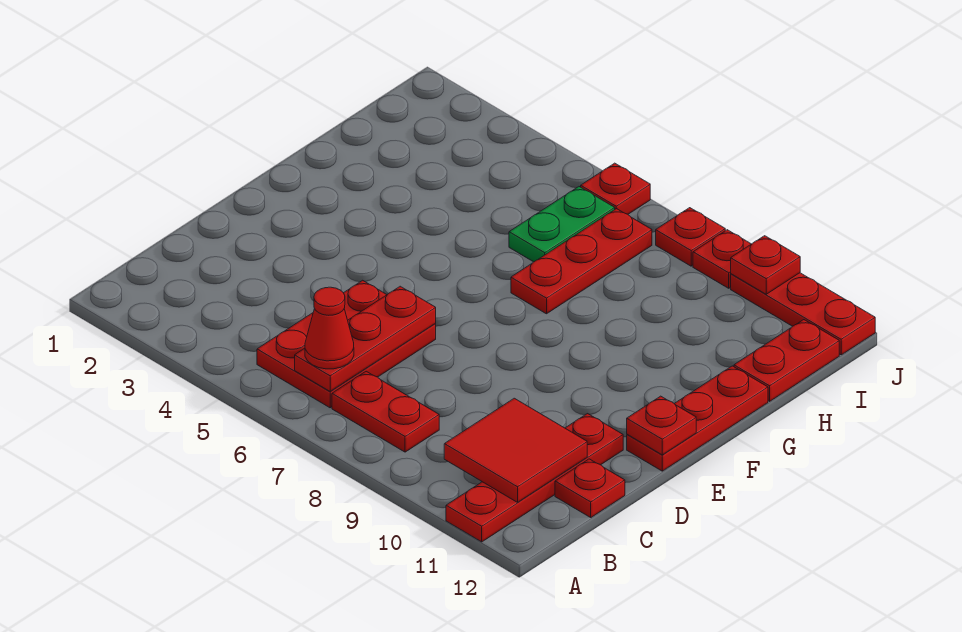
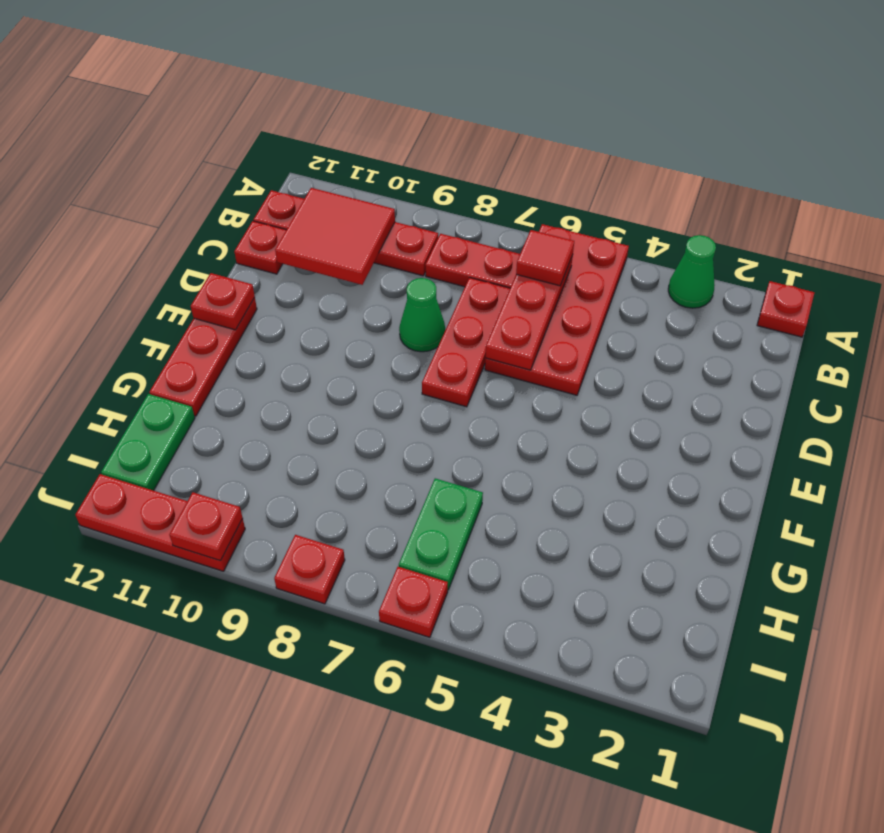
none -> green 1x1 cone [668,235,716,308]
red 1x4 plate [446,414,623,542] -> red 1x4 plate turned to [254,190,438,276]
red 2x3 plate [257,280,436,408] -> red 2x4 plate [485,224,629,395]
red 1x1 cone [305,287,354,369] -> red 1x1 tile [516,230,574,286]
none -> green 1x1 cone [399,278,445,352]
red 1x3 plate [511,209,652,314] -> red 1x3 plate moved to [422,278,510,407]
red 1x2 plate [734,320,839,401] -> green 1x2 plate [101,394,195,491]
red 1x1 plate [693,230,751,288] -> red 1x1 plate moved to [757,281,814,337]

